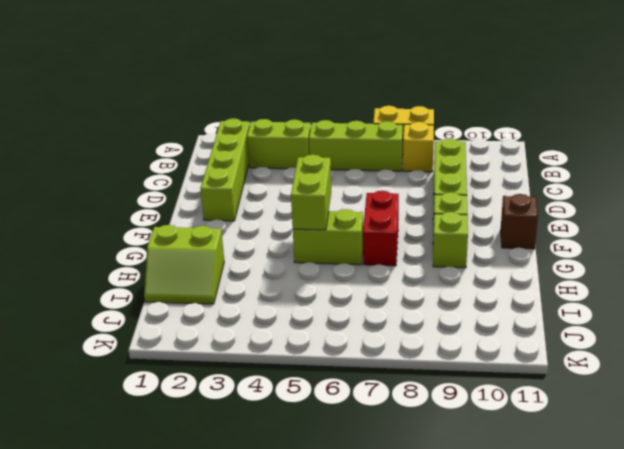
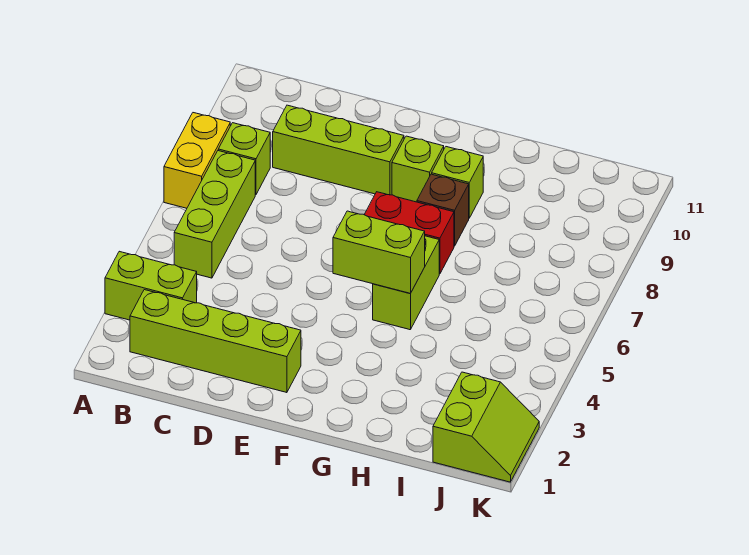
lime 1x2 brick [247,119,311,169] -> lime 1x2 brick turned to [105,251,197,320]
yellow 1x1 brick [403,122,434,172] -> lime 1x1 brick [218,123,270,195]
brown 1x1 brick [501,194,538,249] -> brown 1x1 brick moved to [417,174,469,246]
lime 2x2 slope [144,225,224,304] -> lime 2x2 slope moved to [433,372,539,482]

